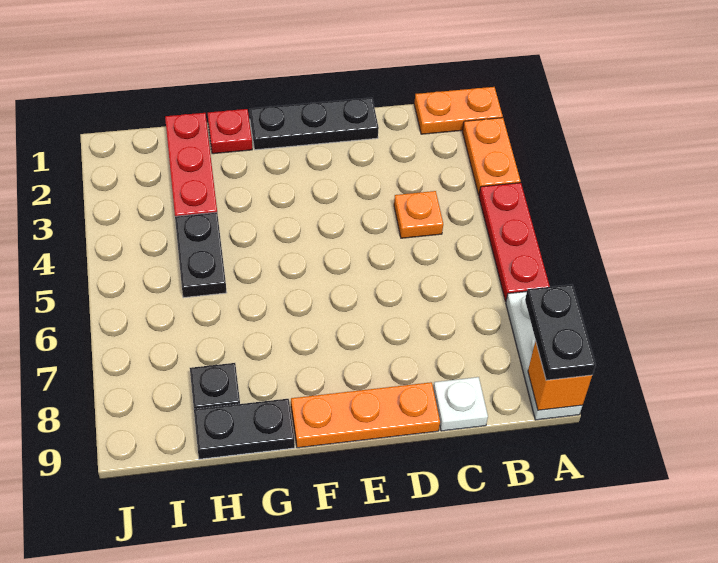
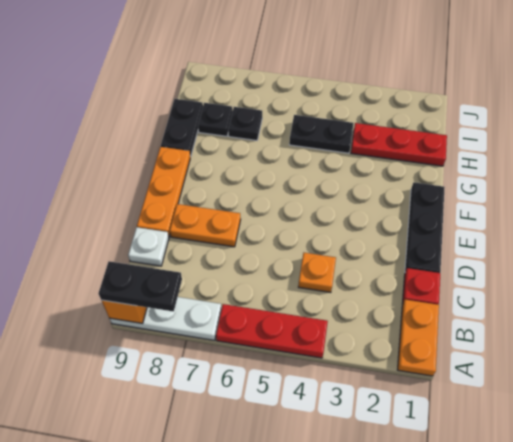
orange 1x2 plate [463,118,521,195] -> orange 1x2 plate moved to [170,204,241,247]
red 1x1 plate [208,109,252,154] -> red 1x1 plate moved to [403,268,440,305]
none -> black 1x1 plate [228,107,262,141]

